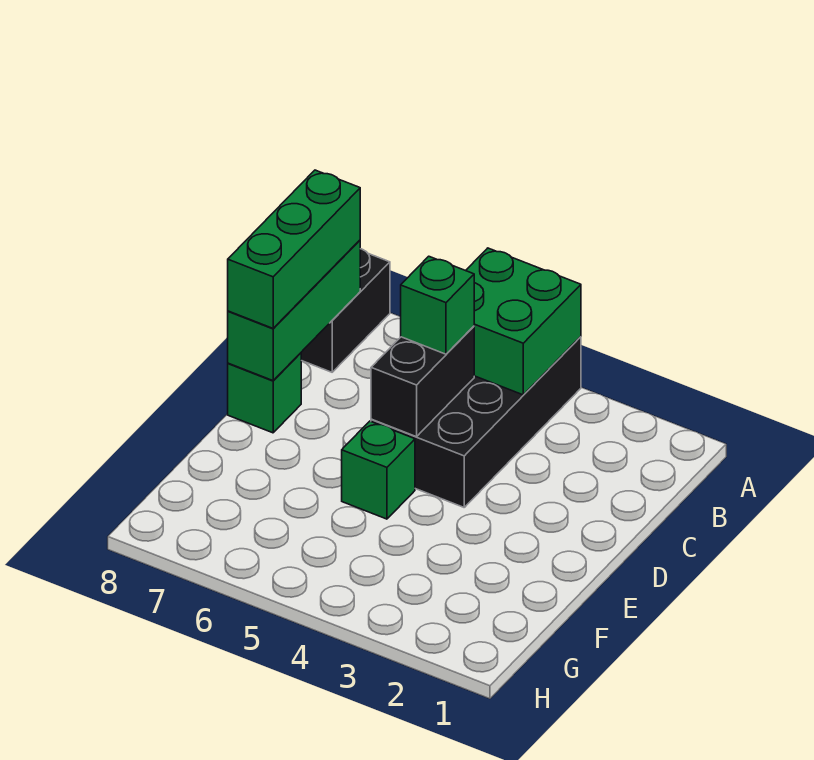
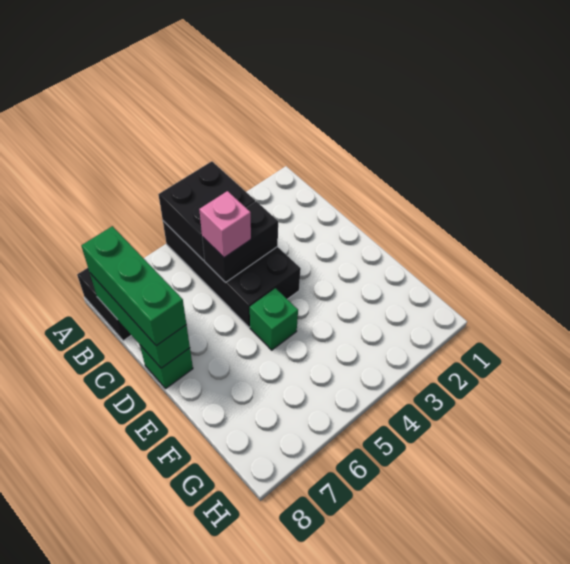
green 2x2 brick [466,248,581,395] -> black 2x2 brick [158,161,255,261]
black 1x2 brick [371,326,474,437] -> black 1x2 brick turned to [202,201,278,282]
green 1x1 brick [401,256,474,354] -> pink 1x1 brick [199,191,251,258]

